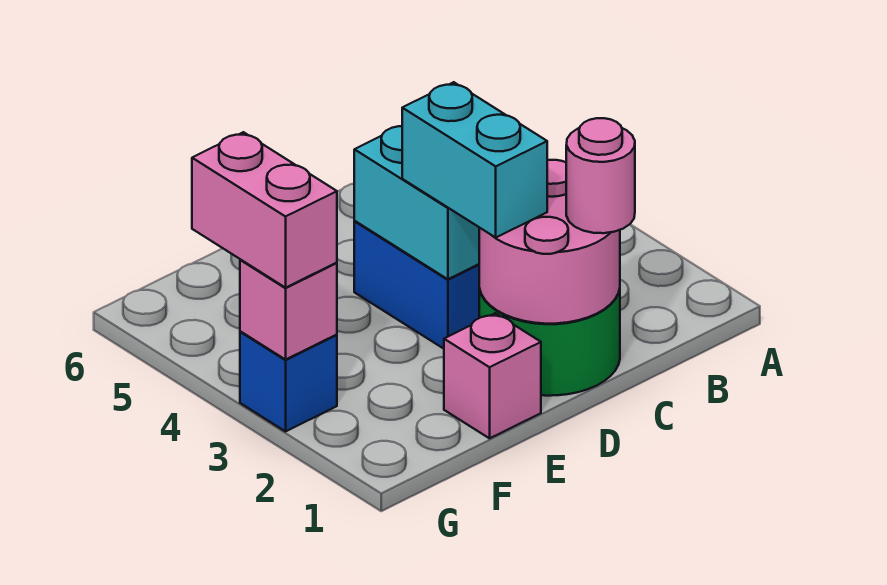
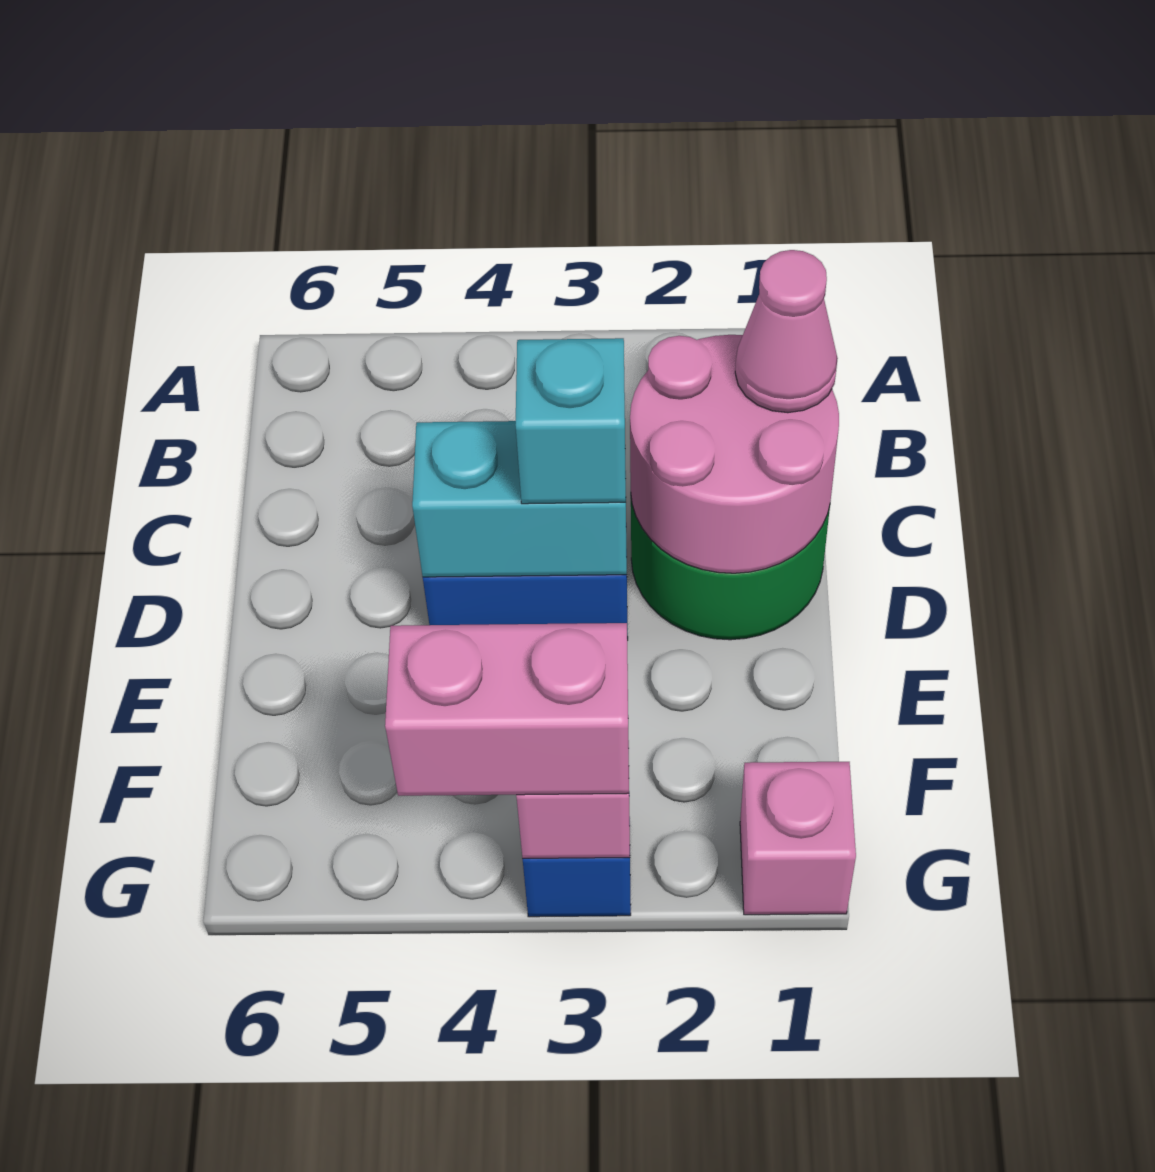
pink 1x1 round brick [566,118,635,233] -> pink 1x1 cone [735,250,838,413]
cyan 1x2 brick [402,82,547,237] -> cyan 1x1 brick [515,338,626,504]
pink 1x1 brick [444,313,541,438] -> pink 1x1 brick moved to [740,762,856,915]

